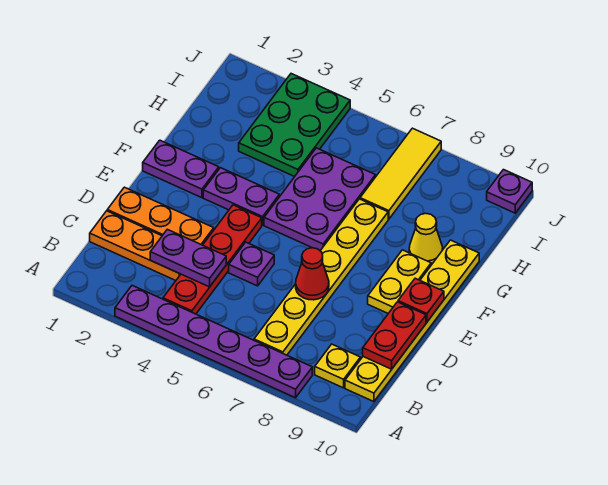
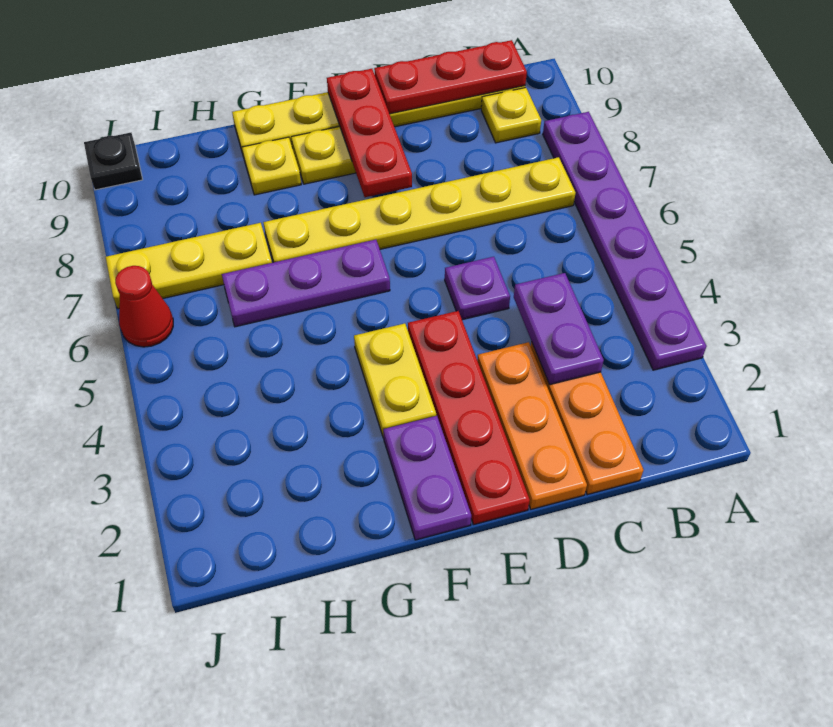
red 1x4 plate [163,205,262,314] -> red 1x4 plate turned to [408,311,530,525]
red 1x2 plate [363,302,426,369] -> red 1x3 plate [374,40,527,114]
red 1x1 cone [296,248,329,300] -> red 1x1 cone moved to [115,266,173,347]
red 1x1 plate [398,278,444,322] -> red 1x3 plate [327,69,412,197]
purple 1x2 plate [203,168,279,225] -> yellow 1x2 plate [354,323,436,438]
purple 2x3 plate [264,148,376,251] -> purple 1x3 plate [222,240,390,327]
yellow 1x1 cone [409,214,443,265] -> yellow 1x1 plate [242,137,301,195]
green 2x3 plate [239,74,350,177] -> none
yellow 1x3 tile [360,128,441,219] -> yellow 1x3 plate [106,223,272,309]
purple 1x1 plate [487,170,532,213] -> black 1x1 plate [84,133,143,190]

